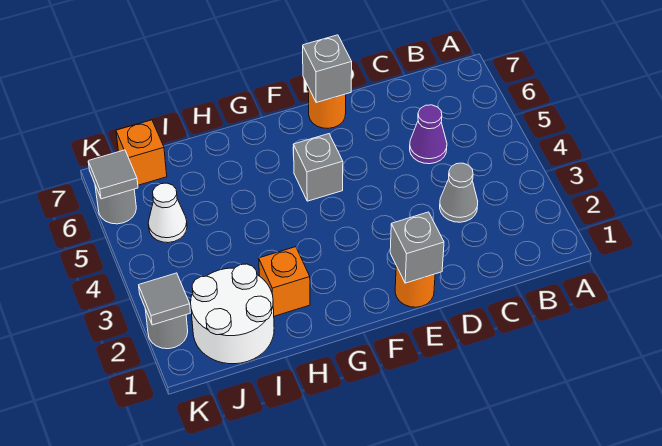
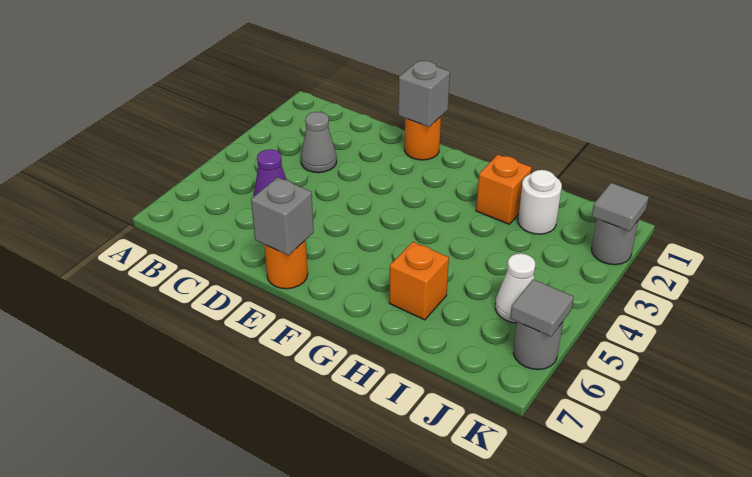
grey 1x1 brick [293,134,343,201] -> none
white 2x2 round brick [191,264,274,364] -> white 1x1 round brick [518,170,562,234]
orange 1x1 brick [116,120,167,185] -> orange 1x1 brick moved to [389,242,449,320]

